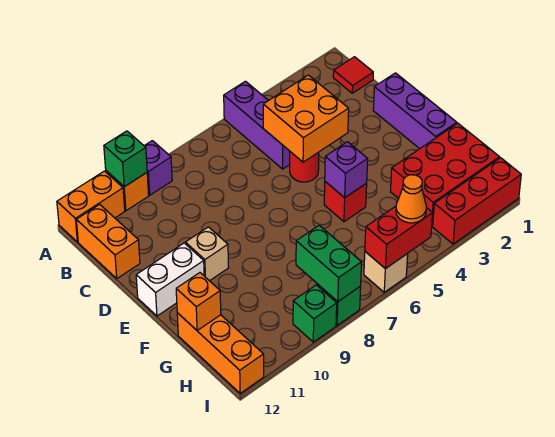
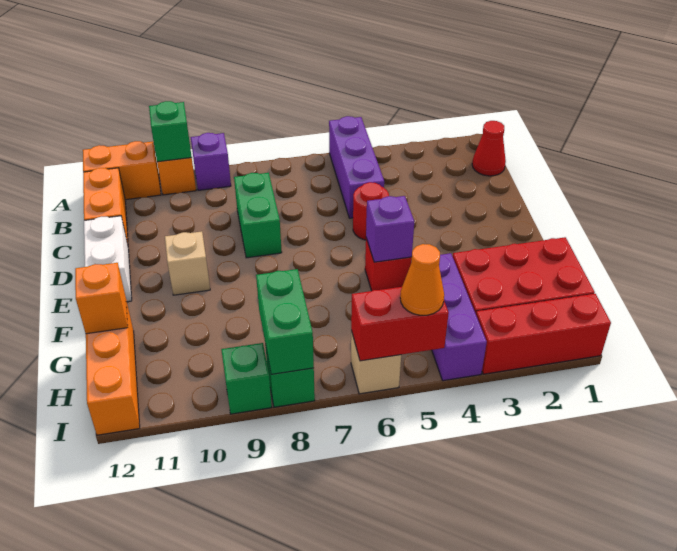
red 1x1 tile [333,57,373,93] -> red 1x1 cone [472,121,506,176]
orange 2x2 brick [263,75,349,162] -> none
none -> green 1x2 brick [234,173,282,258]
purple 1x3 brick [373,73,457,149] -> purple 1x3 brick moved to [432,253,487,381]
white 1x2 brick [136,243,204,316] -> white 1x2 brick turned to [84,216,132,302]

